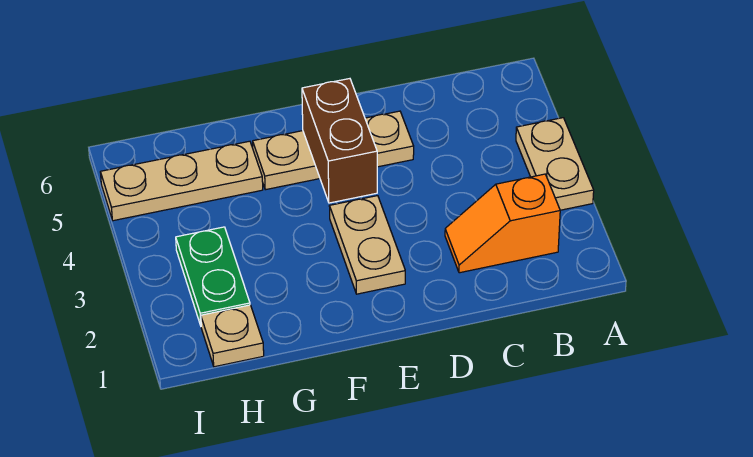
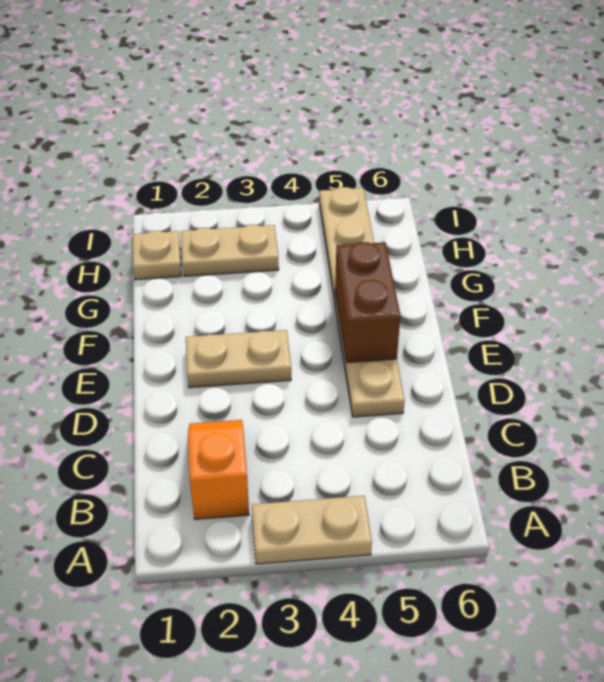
brown 1x2 brick [302,79,377,203] -> brown 1x2 brick turned to [335,242,400,363]
green 1x2 plate [176,227,250,325] -> tan 1x2 plate [181,225,279,276]

